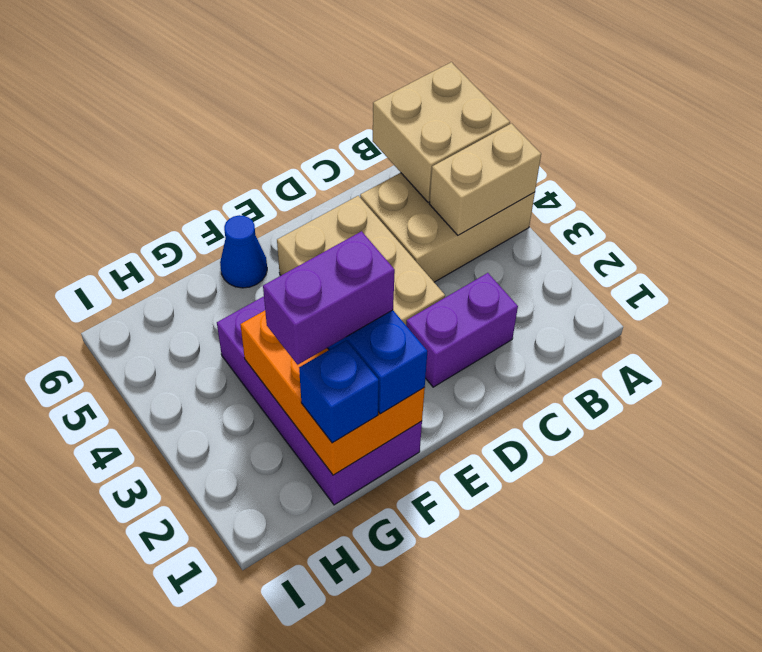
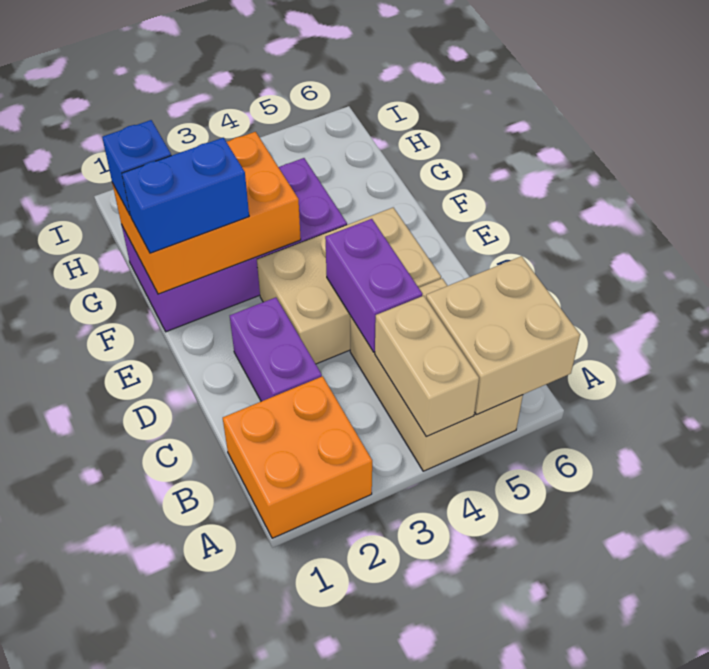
none -> orange 2x2 brick [223,376,372,538]
purple 1x2 brick [263,231,395,365] -> purple 1x2 brick moved to [325,219,422,352]
blue 1x1 cone [220,215,267,288] -> none

